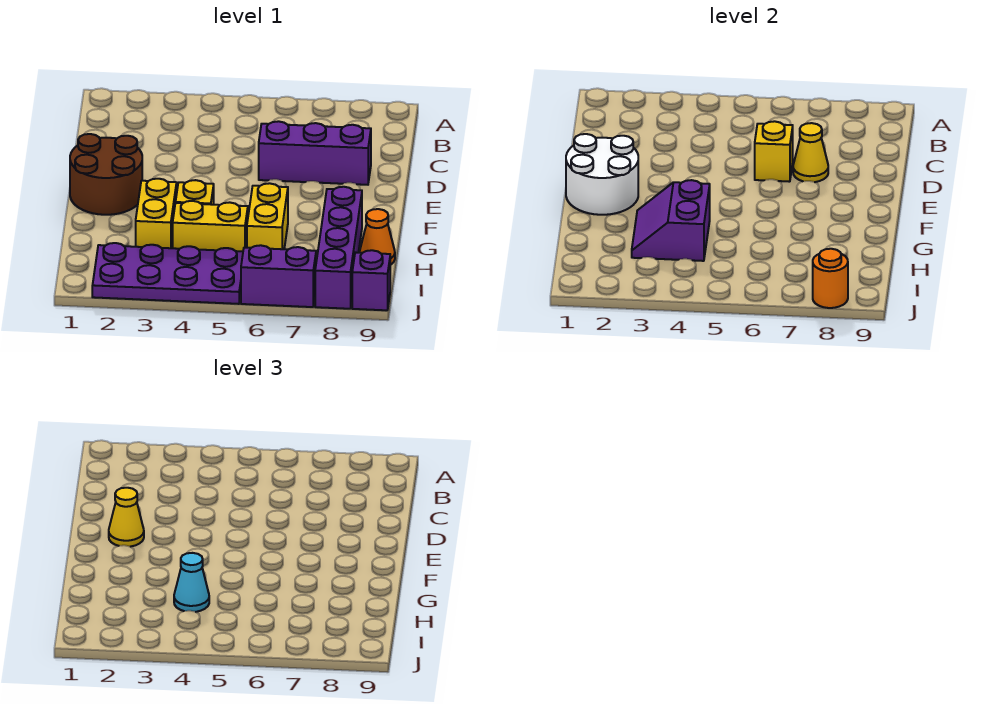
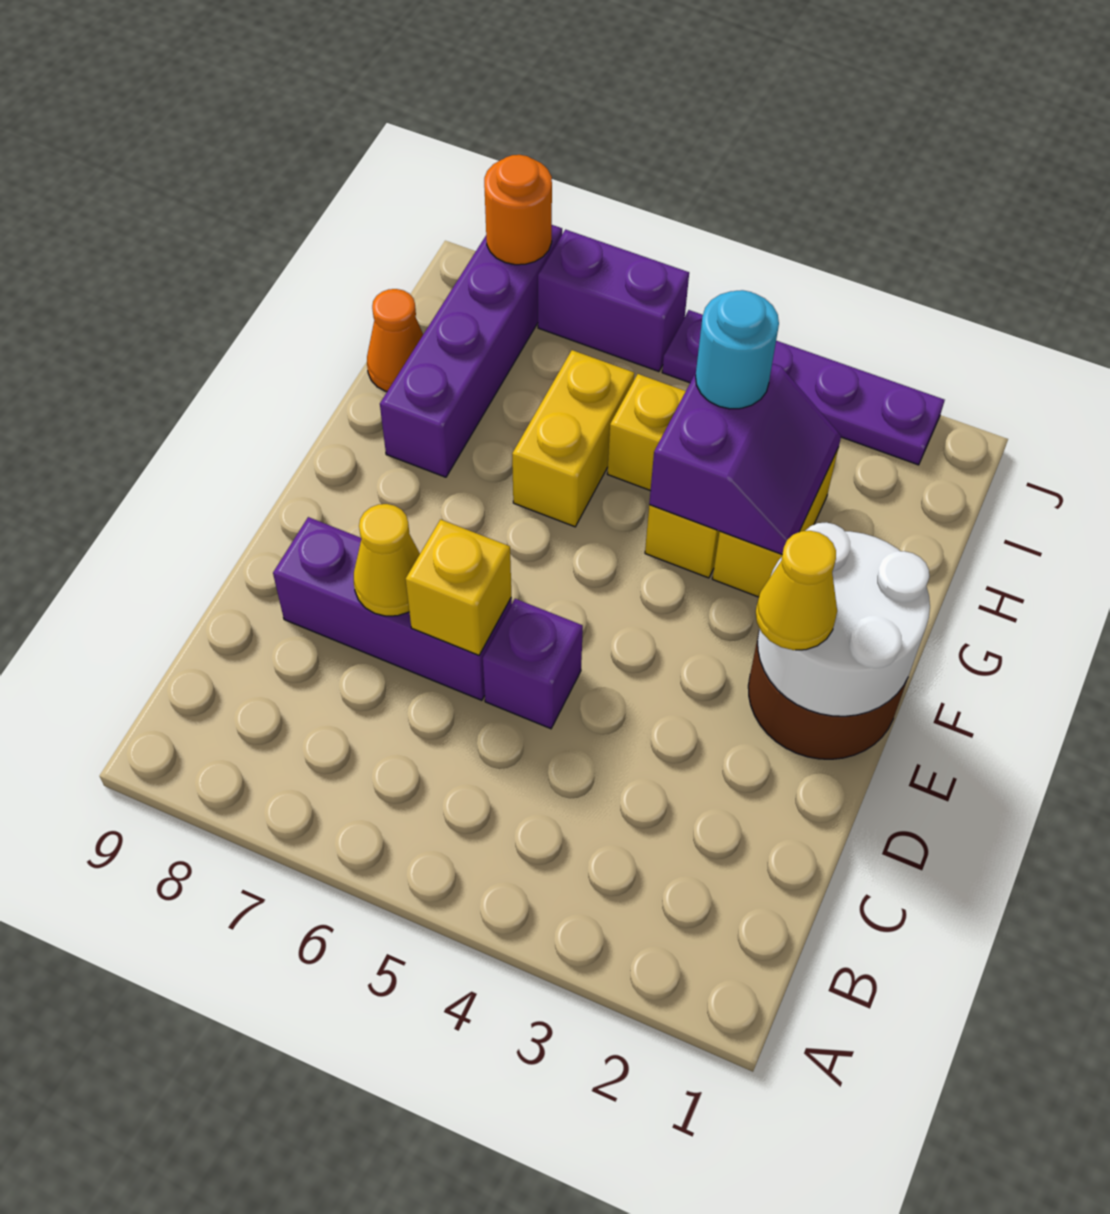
cyan 1x1 cone [174,553,209,612] -> cyan 1x1 round brick [696,290,779,409]
purple 2x4 plate [92,243,243,304] -> purple 1x4 plate [662,310,945,465]
purple 1x1 brick [352,250,390,310] -> purple 1x1 brick moved to [483,599,583,729]

